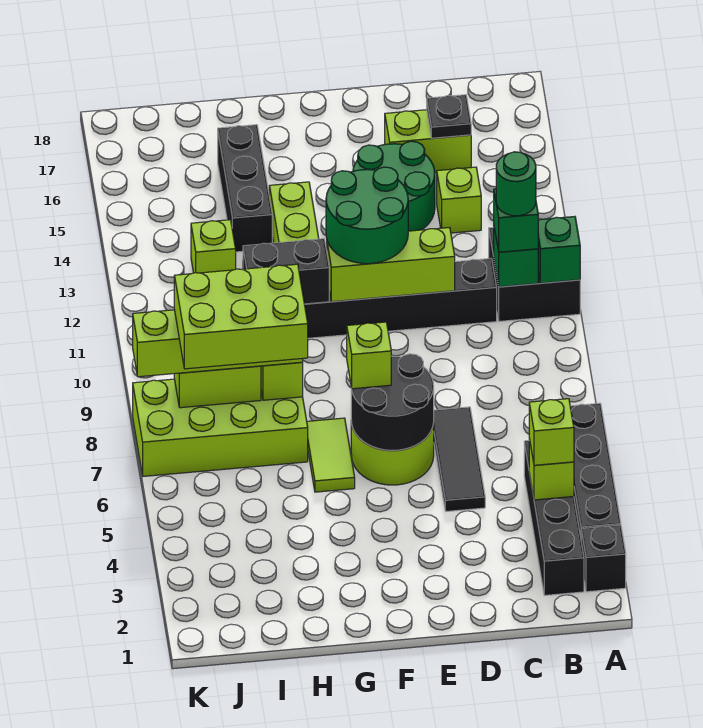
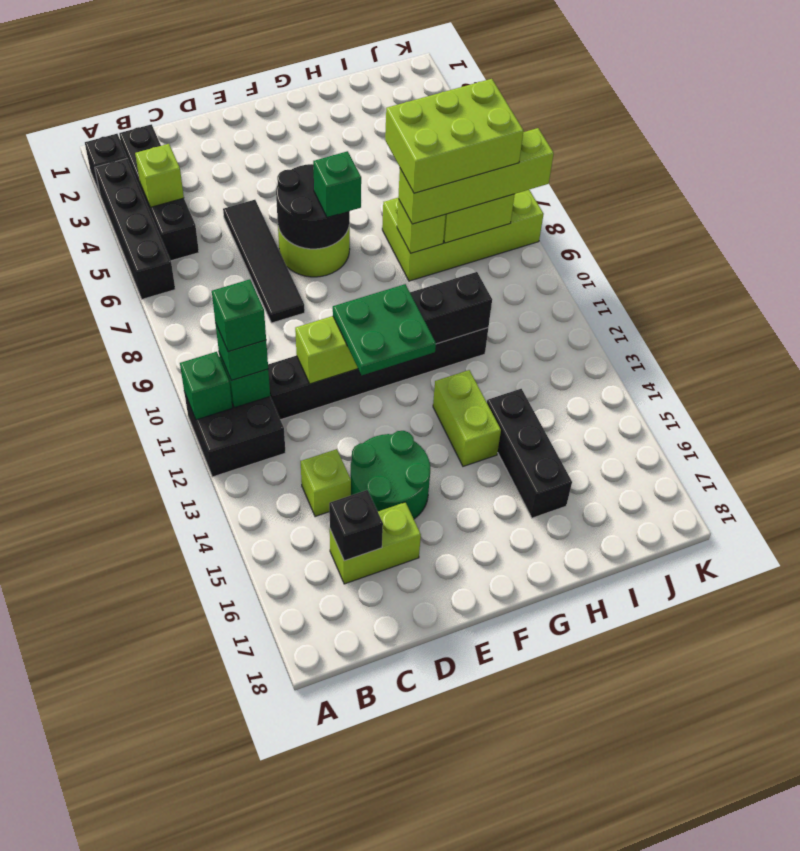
lime 1x1 brick [529,399,574,465] -> none
green 1x1 round brick [496,152,536,216] -> green 1x1 brick [212,279,266,352]
black 1x1 plate [427,95,471,138] -> black 1x1 brick [329,490,383,561]
black 1x3 tile [434,407,485,511] -> black 1x4 tile [223,200,305,323]
green 2x2 round brick [326,167,408,264] -> green 2x2 plate [333,284,436,375]
lime 1x1 brick [347,322,391,389] -> green 1x1 brick [313,151,361,217]
lime 1x2 tile [307,418,355,492] -> none
lime 1x1 brick [191,220,236,273] -> none

